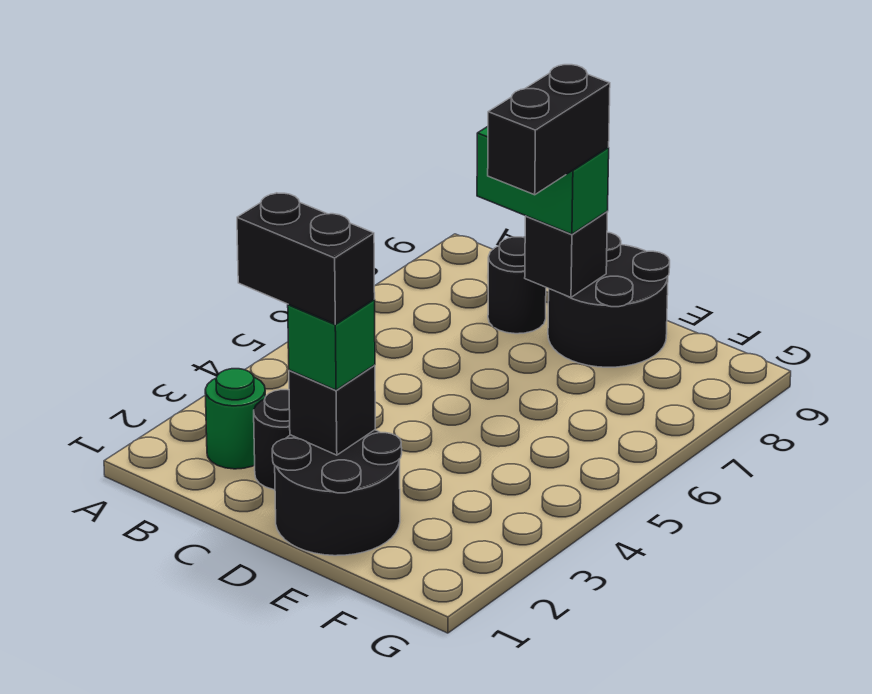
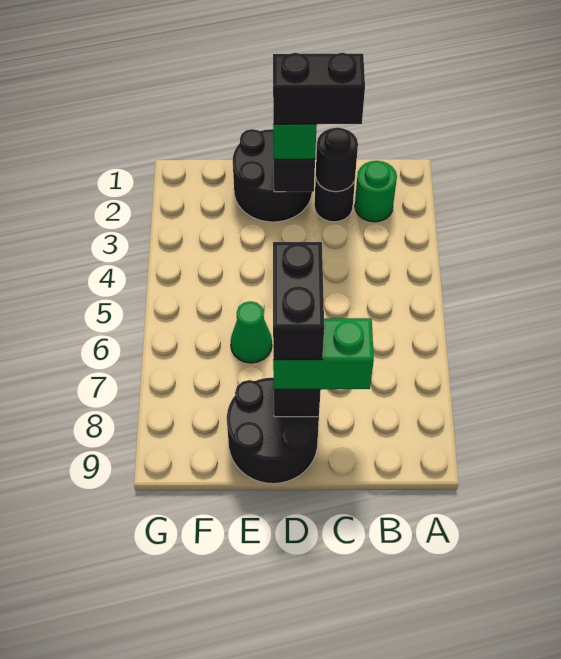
black 1x1 round brick [488,237,546,334] -> black 1x1 round brick moved to [316,127,358,192]
none -> green 1x1 cone [231,301,272,363]

